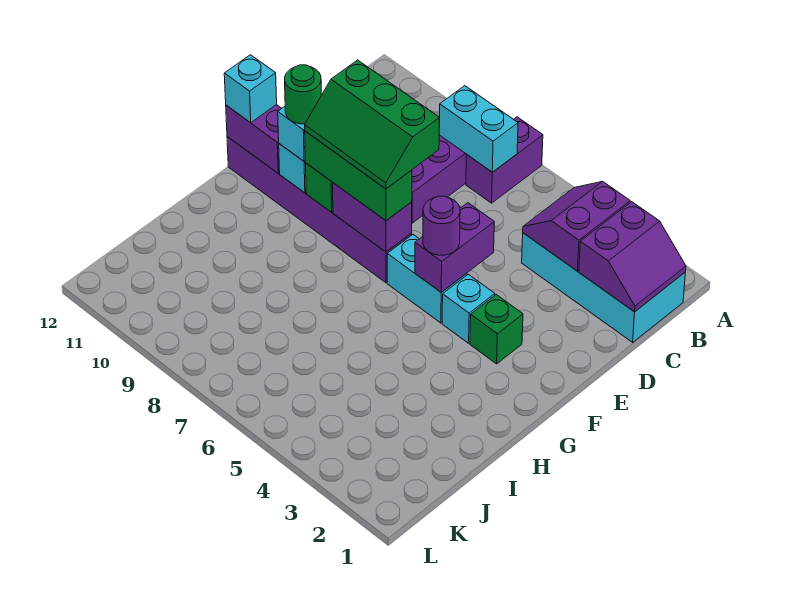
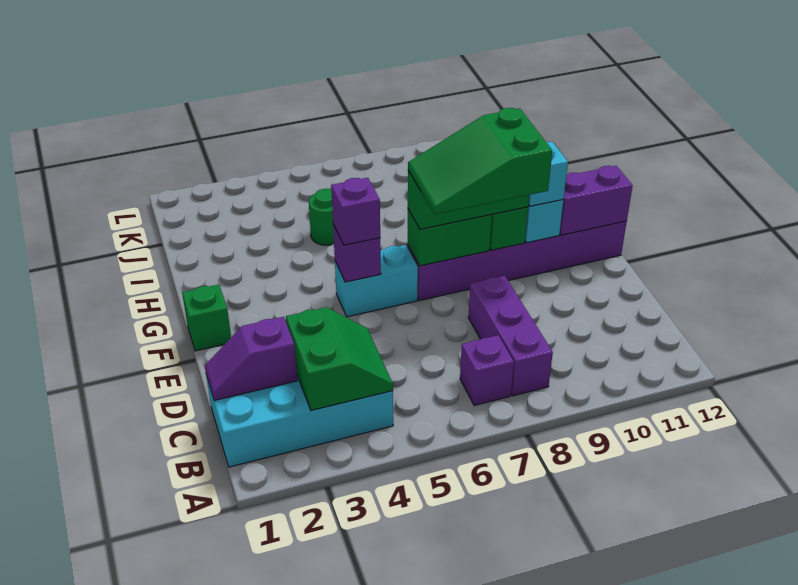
purple 1x2 brick [466,117,543,203] -> purple 1x1 brick [460,335,514,406]
purple 2x2 slope [579,202,686,312] -> purple 1x2 slope [205,317,297,400]
purple 2x2 slope [523,181,630,271] -> green 2x2 slope [286,307,393,410]
cyan 1x2 brick [439,86,518,172] -> none
purple 1x2 brick [415,203,494,292] -> purple 1x1 brick [333,224,381,282]
green 2x3 slope [305,60,439,189] -> green 2x3 slope turned to [408,108,552,214]
green 1x1 brick [470,295,523,364] -> green 1x1 brick moved to [182,284,231,351]
cyan 1x1 brick [442,274,495,343] -> none
purple 1x1 round brick [423,196,460,255] -> purple 1x1 brick [331,178,380,245]
purple 1x2 brick [333,183,412,252] -> green 1x2 brick [408,209,492,266]
green 1x1 round brick [285,65,321,124] -> green 1x1 round brick moved to [309,189,334,245]
cyan 1x1 brick [224,55,277,123] -> none

